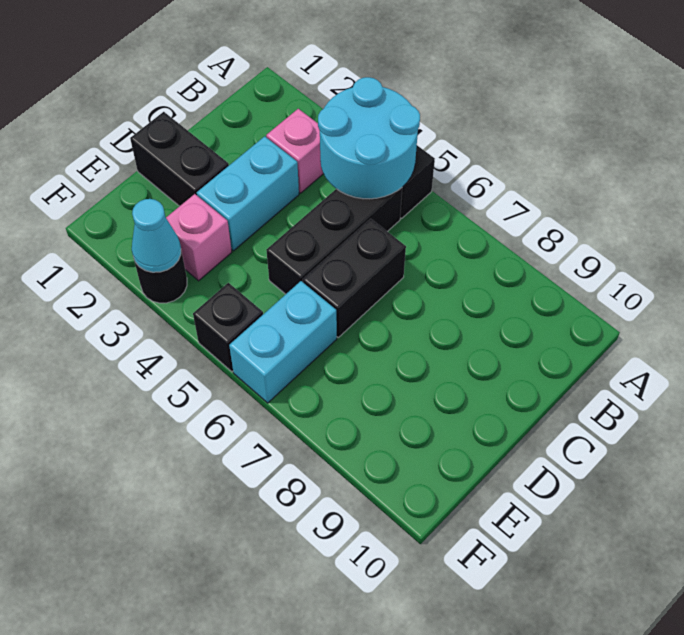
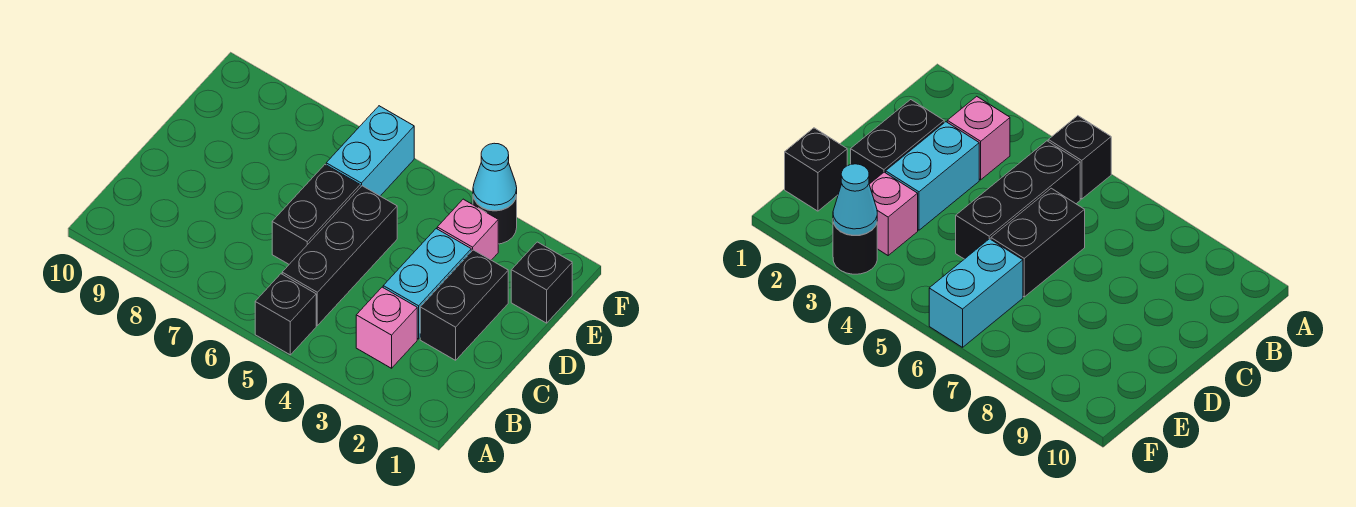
cyan 2x2 round brick [318,77,420,199] -> none
black 1x2 brick [130,112,229,206] -> black 1x2 brick turned to [420,250,508,360]
black 1x1 brick [193,283,263,372] -> black 1x1 brick moved to [511,242,572,323]

